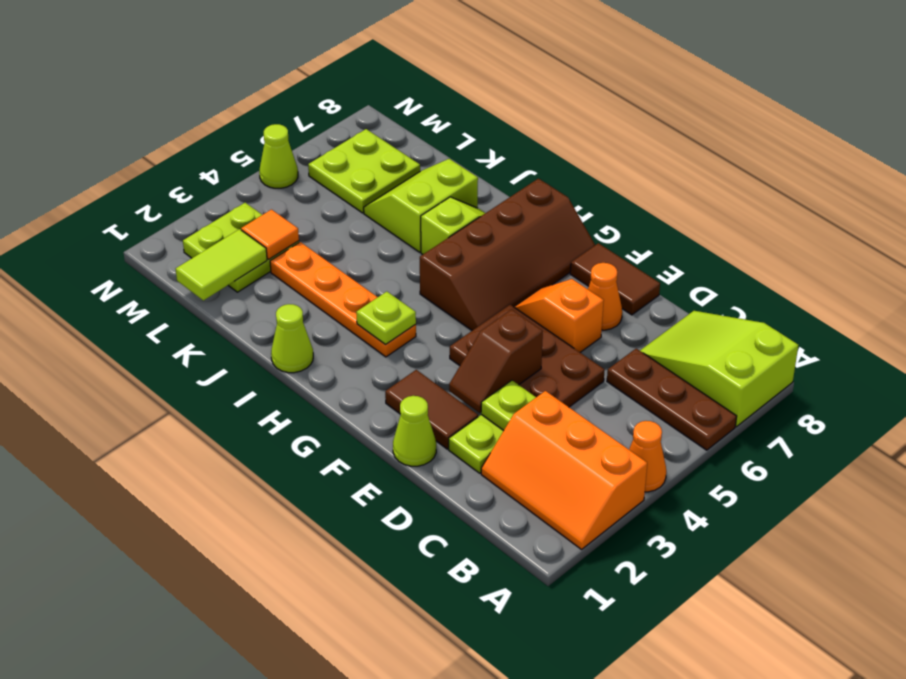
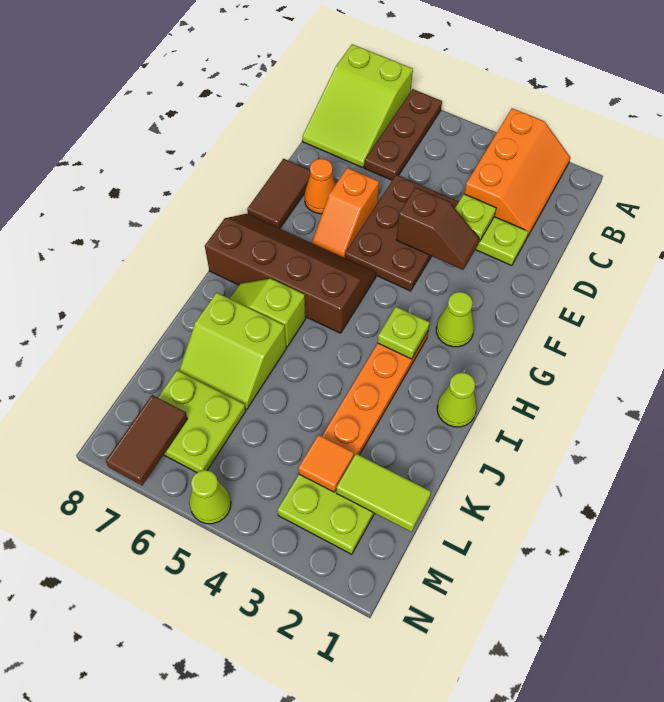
orange 1x1 cone [629,421,666,492] -> none
lime 1x1 cone [393,396,436,466] -> lime 1x1 cone moved to [436,292,474,347]
brown 1x2 tile [385,370,478,449] -> brown 1x2 tile moved to [106,395,187,485]

